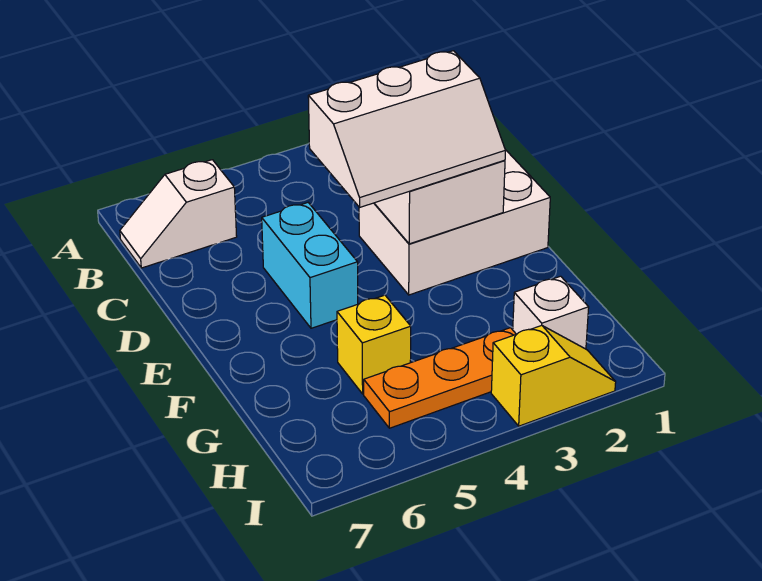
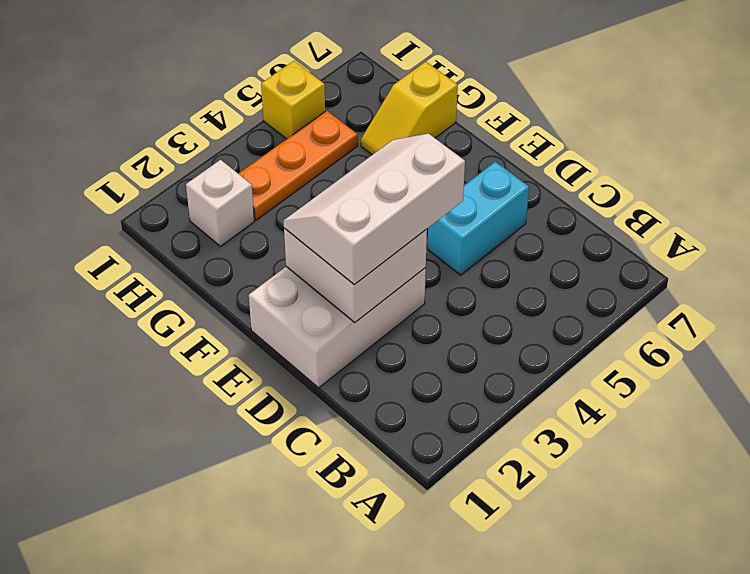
white 1x2 slope [120,160,237,268] -> none
cyan 1x2 brick [262,203,358,328] -> cyan 1x2 brick turned to [428,162,529,275]
yellow 1x1 brick [337,295,411,394] -> yellow 1x1 brick moved to [261,61,325,139]
yellow 1x2 slope [491,325,616,426] -> yellow 1x2 slope moved to [361,62,458,155]

